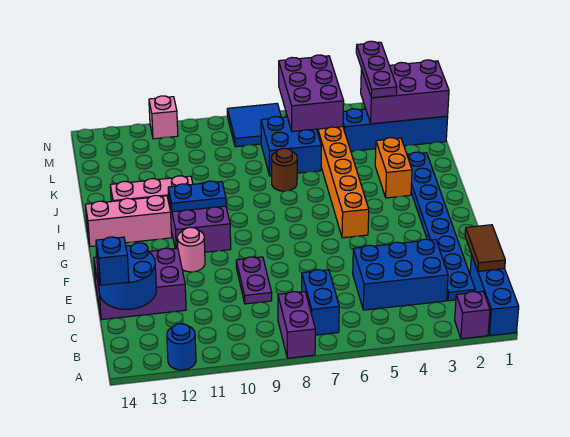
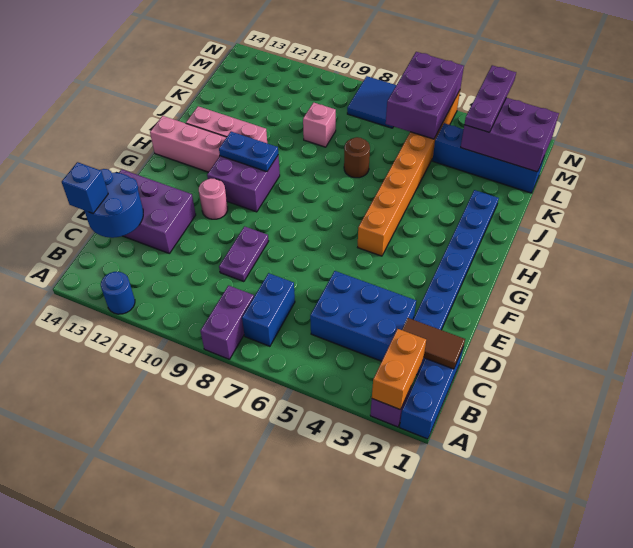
brown 1x2 tile [465,225,505,271] -> brown 1x2 tile turned to [402,318,465,369]
orange 1x2 brick [375,138,412,198] -> orange 1x2 brick moved to [372,329,426,410]
blue 2x2 brick [261,117,321,176] -> none
pink 1x1 brick [149,96,178,139] -> pink 1x1 brick moved to [303,103,336,147]

